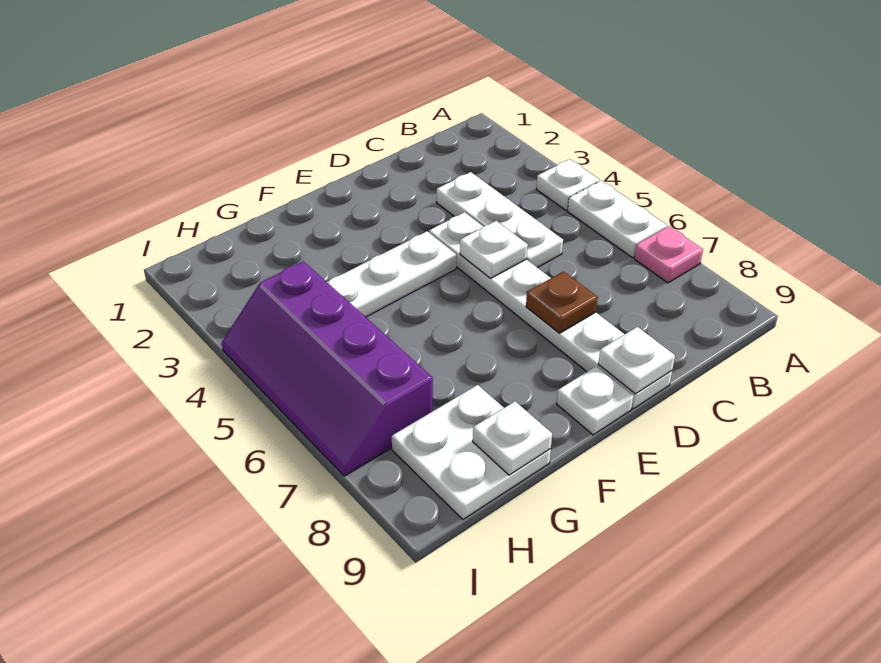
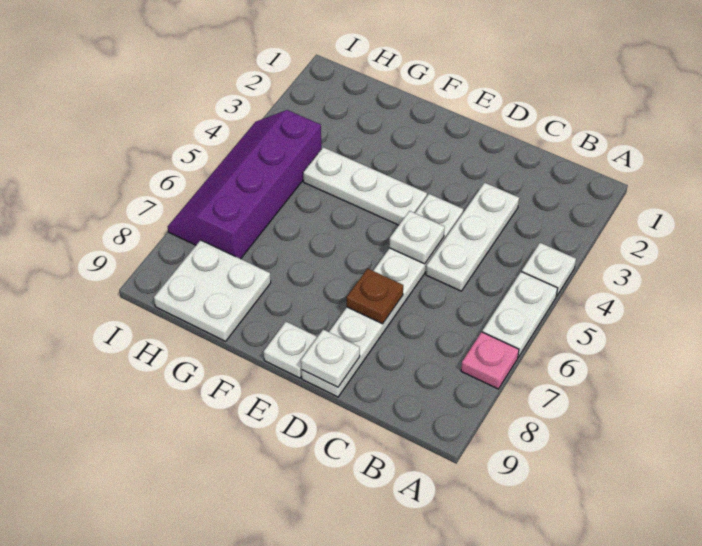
white 1x1 plate [473,402,552,475] -> none

